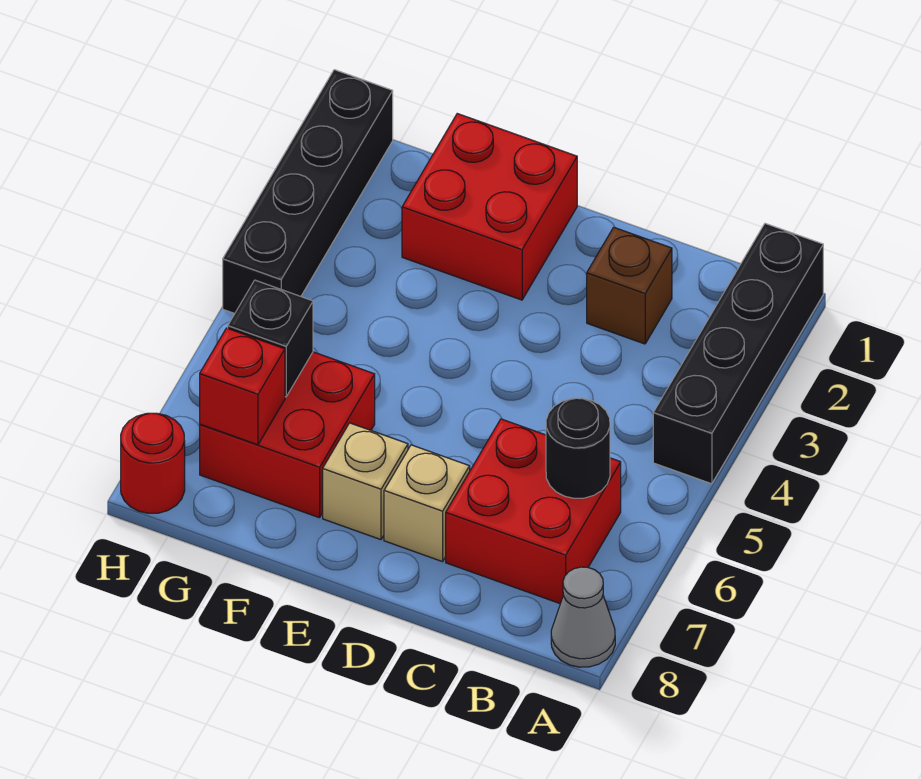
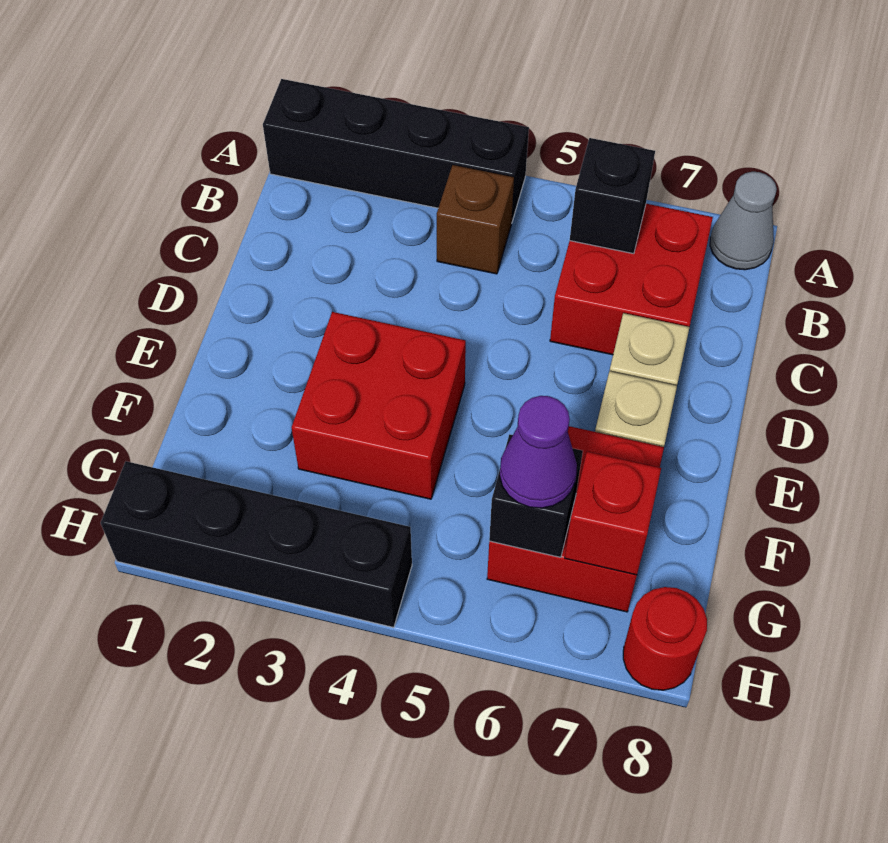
black 1x1 round brick [546,398,610,498] -> black 1x1 brick [570,138,655,254]
brown 1x1 brick [587,227,672,344] -> brown 1x1 brick moved to [437,165,514,274]
red 2x2 brick [402,114,577,300] -> red 2x2 brick moved to [292,312,466,499]
none -> purple 1x1 cone [500,396,577,508]

